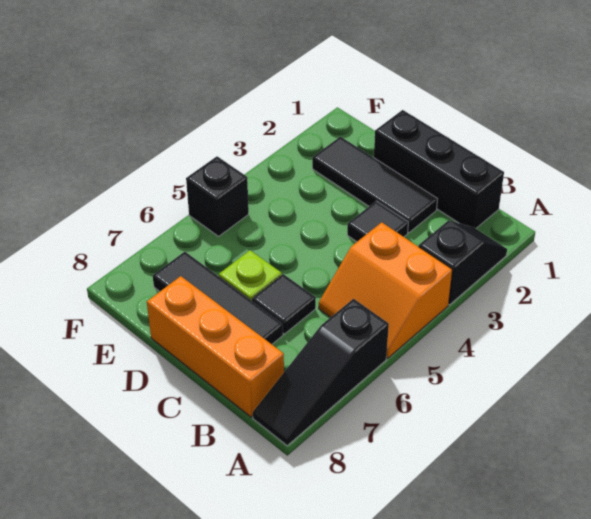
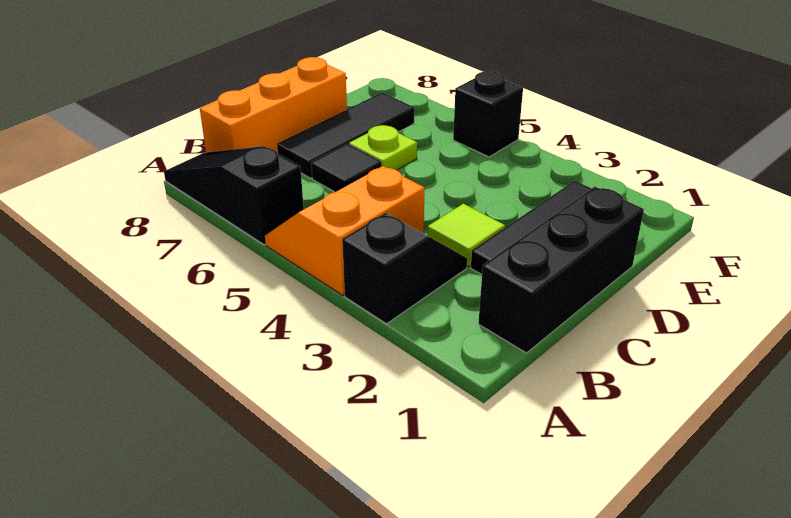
black 1x2 slope [419,220,507,305] -> black 1x2 slope turned to [342,213,467,324]
black 1x1 tile [347,201,408,242] -> lime 1x1 tile [427,204,505,267]

